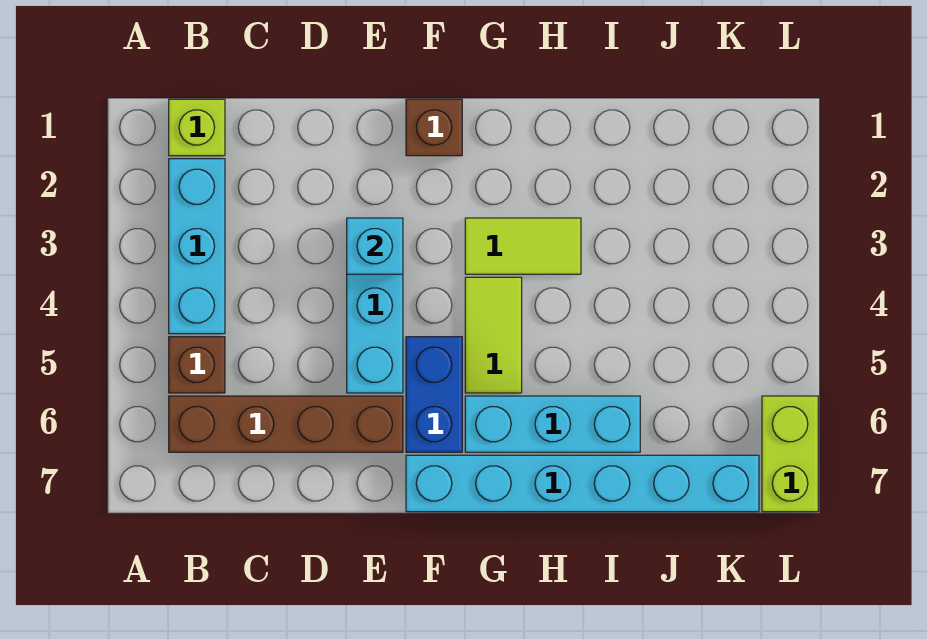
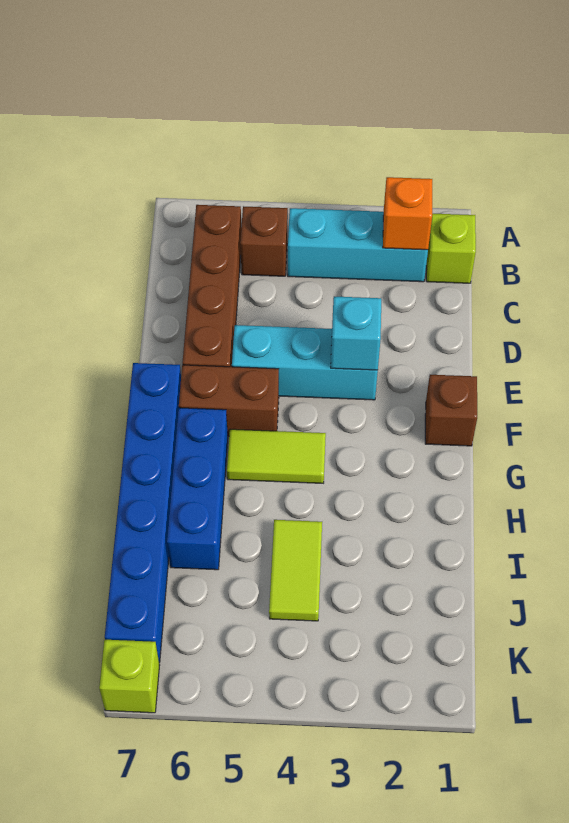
none -> orange 1x1 brick [383,177,432,250]
blue 1x2 brick [406,337,462,452] -> brown 1x2 brick [179,365,279,436]
cyan 1x6 brick [406,455,759,512] -> blue 1x6 brick [105,363,181,663]
lime 1x2 tile [465,218,581,274] -> lime 1x2 tile moved to [269,520,322,621]
cyan 1x3 brick [465,396,640,452] -> blue 1x3 brick [167,408,228,570]
lime 1x2 brick [762,396,818,512] -> lime 1x1 brick [99,640,160,713]

